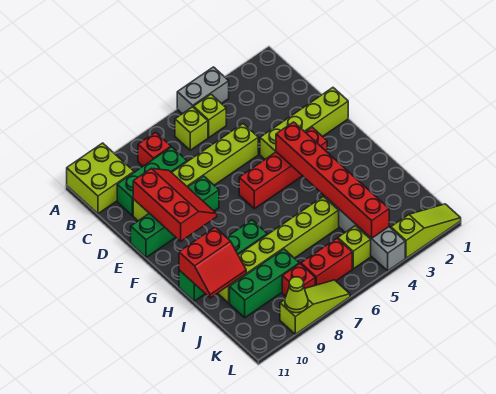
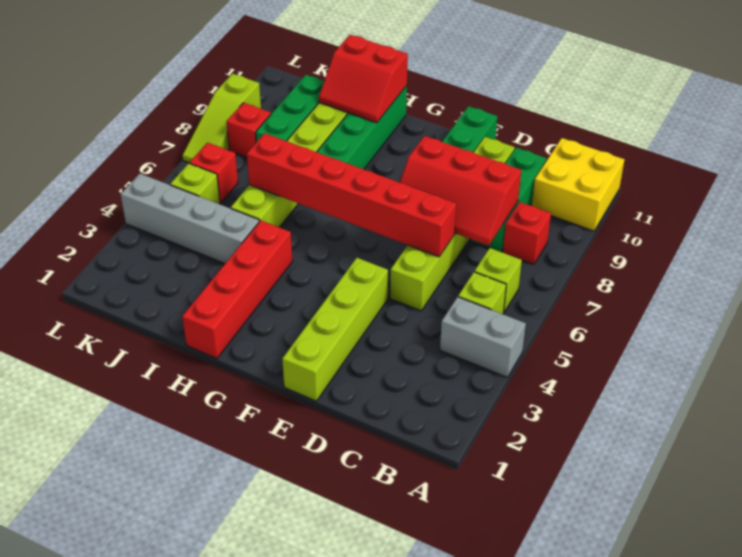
grey 1x2 brick [177,67,229,114] -> grey 1x2 brick turned to [440,297,526,377]
lime 2x2 brick [67,143,134,214] -> yellow 2x2 brick [532,138,625,231]
red 2x3 slope [133,168,217,241] -> red 2x3 slope moved to [399,136,521,246]
red 1x4 brick [239,127,327,209] -> red 1x4 brick moved to [182,221,292,359]
red 1x6 brick [276,122,389,238] -> red 1x6 brick moved to [247,133,456,257]
red 2x2 slope [179,227,246,298] -> red 2x2 slope turned to [319,35,408,123]
red 1x2 brick [301,238,352,285] -> red 1x1 brick [190,143,238,203]
lime 1x3 slope [391,204,461,258] -> none
lime 1x1 cone [285,277,308,313] -> none

